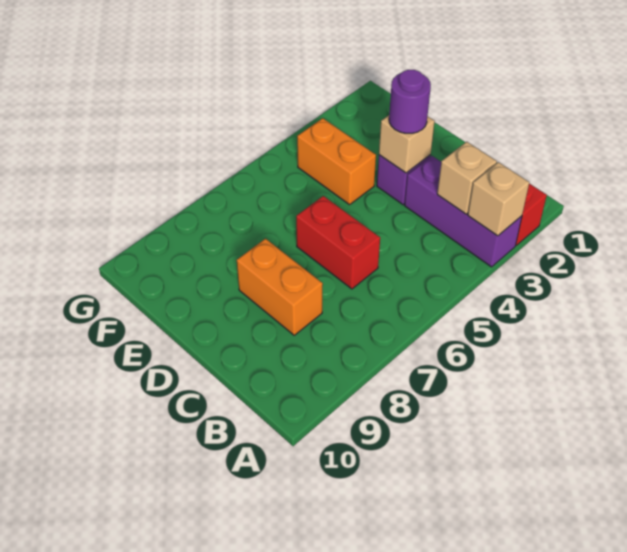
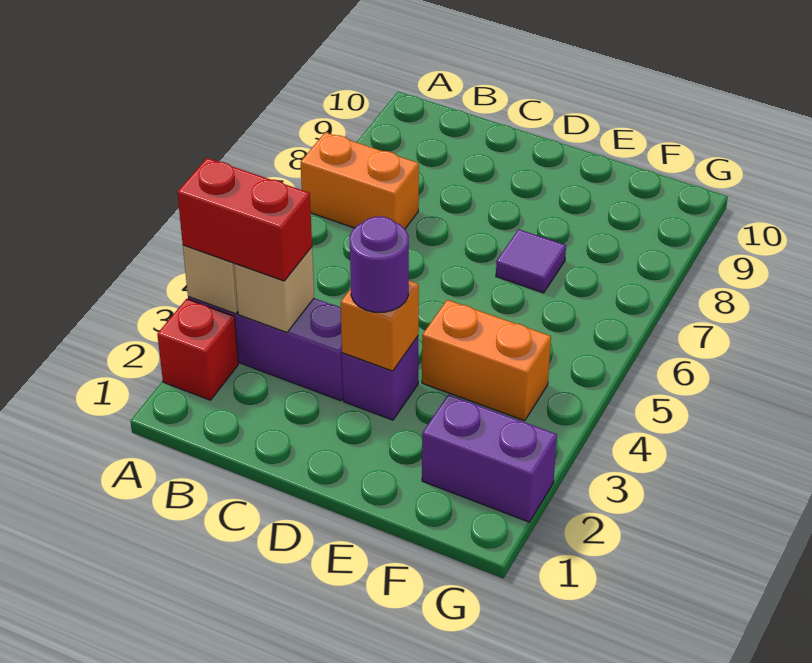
red 1x2 brick [296,196,380,289] -> red 1x2 brick moved to [177,158,312,281]
orange 1x2 brick [237,239,323,335] -> orange 1x2 brick moved to [300,132,419,229]
tan 1x1 brick [379,115,435,173] -> orange 1x1 brick [341,281,419,371]
none -> purple 1x1 tile [496,229,566,293]
none -> purple 1x2 brick [422,395,557,522]

